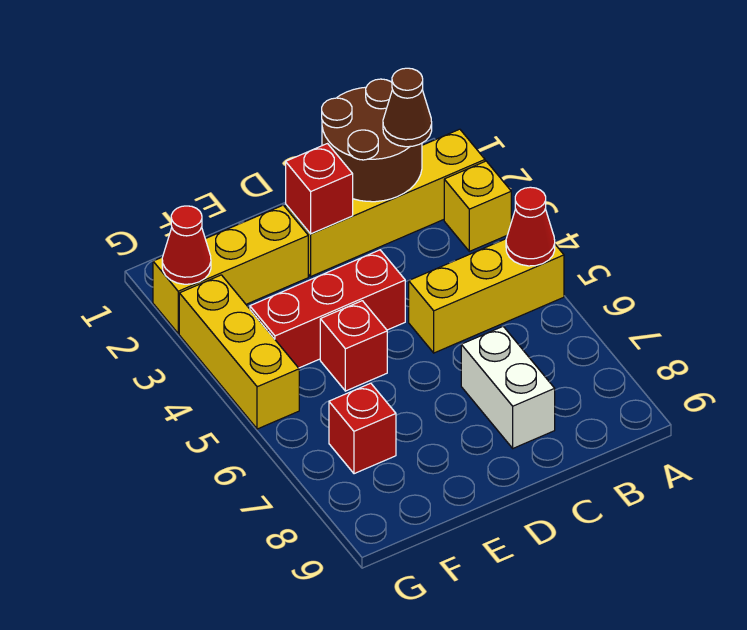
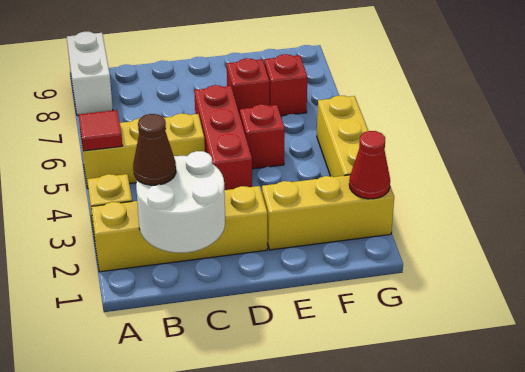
red 1x1 cone [506,187,555,266] -> red 1x1 tile [79,110,123,151]
brown 2x2 round brick [322,79,422,202] -> white 2x2 round brick [136,151,225,253]
white 1x2 brick [461,326,555,448] -> white 1x2 brick moved to [67,32,113,115]
red 1x1 brick [286,144,353,234] -> red 1x1 brick moved to [227,58,269,115]
red 1x3 brick [250,250,405,368] -> red 1x3 brick turned to [194,85,252,190]

